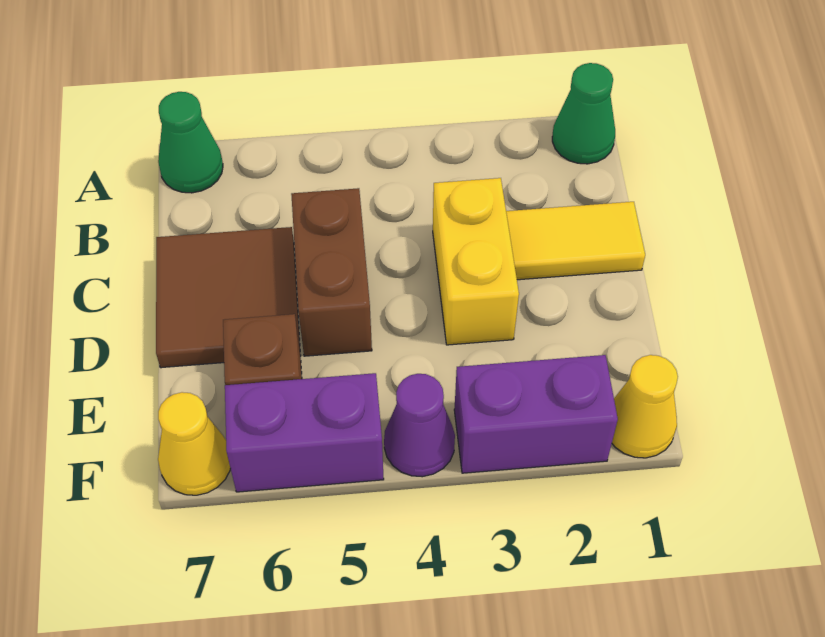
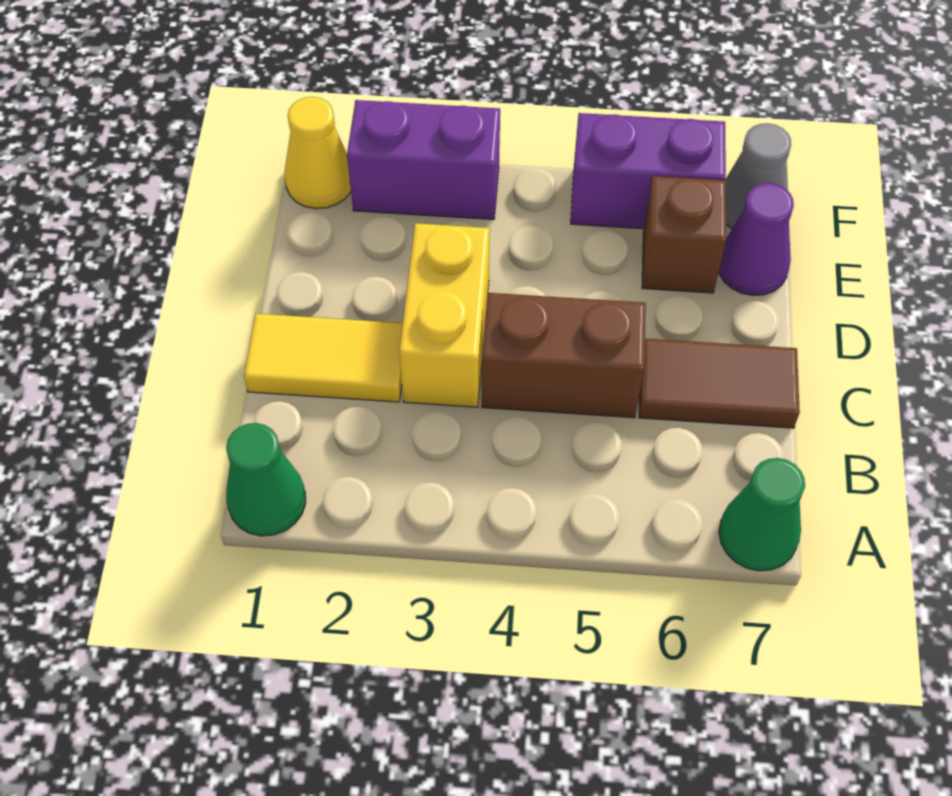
brown 1x2 brick [291,188,372,356] -> brown 1x2 brick turned to [482,293,646,418]
brown 2x2 tile [156,227,300,368] -> brown 1x2 tile [639,339,800,428]
purple 1x1 cone [384,374,455,477] -> purple 1x1 cone moved to [719,183,794,295]
yellow 1x1 cone [158,392,231,495] -> grey 1x1 cone [725,123,791,229]

